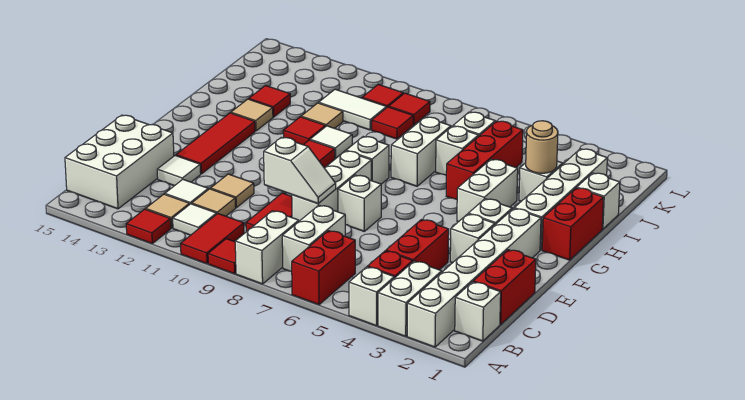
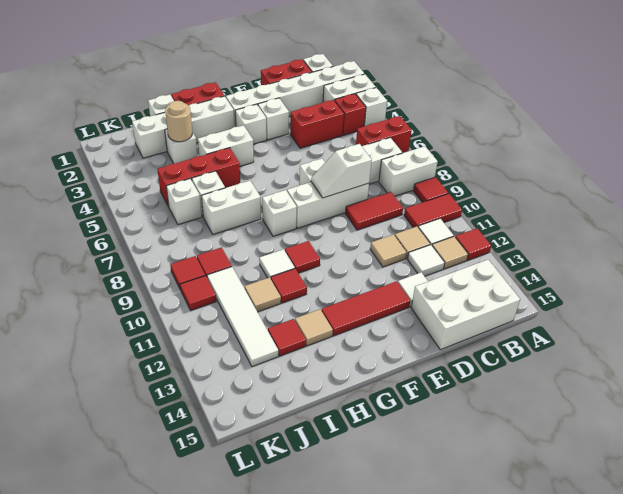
white 1x2 slope [264,137,336,204] -> white 1x2 slope turned to [311,144,372,198]
white 1x2 tile [319,89,387,130] -> white 1x4 tile [207,267,278,367]

